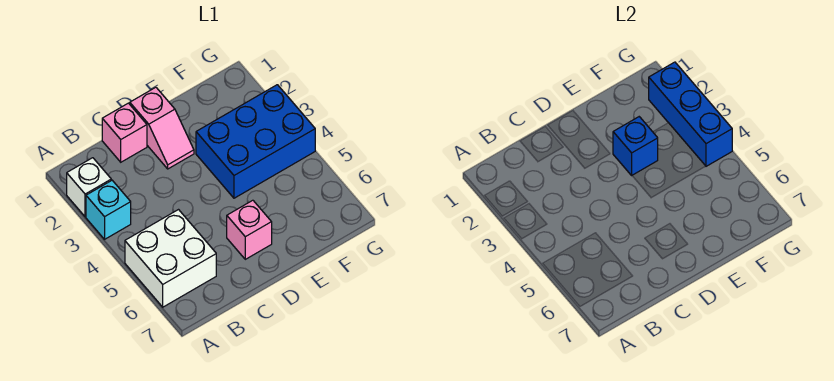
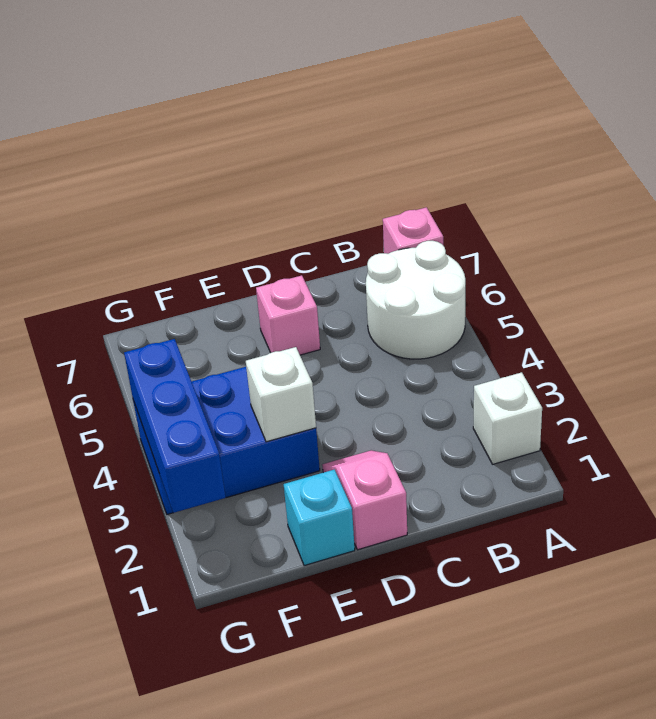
cyan 1x1 brick [86,180,131,239] -> cyan 1x1 brick moved to [284,469,355,566]
white 2x2 brick [125,210,216,307] -> white 2x2 round brick [366,241,465,359]
pink 1x1 brick [102,103,147,162] -> pink 1x1 brick moved to [383,207,443,254]
blue 1x1 brick [613,117,658,175] -> white 1x1 brick [246,347,316,442]

